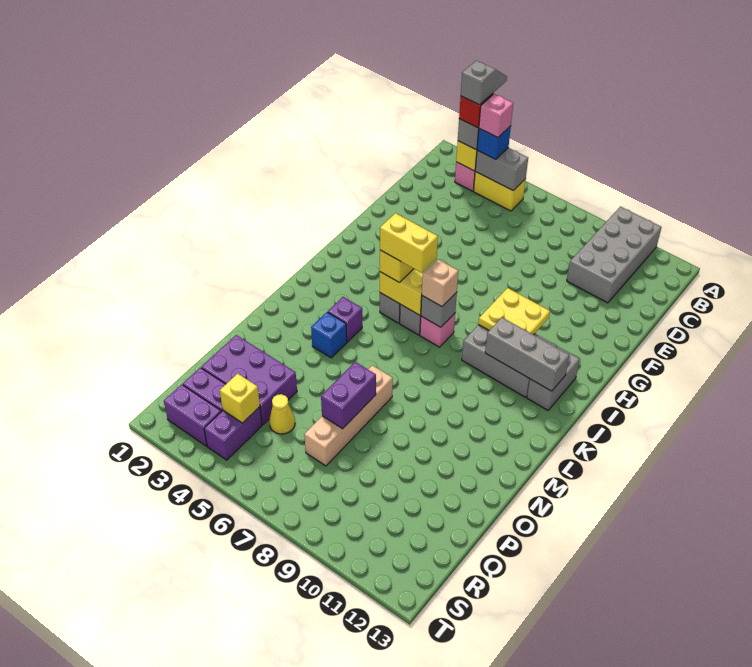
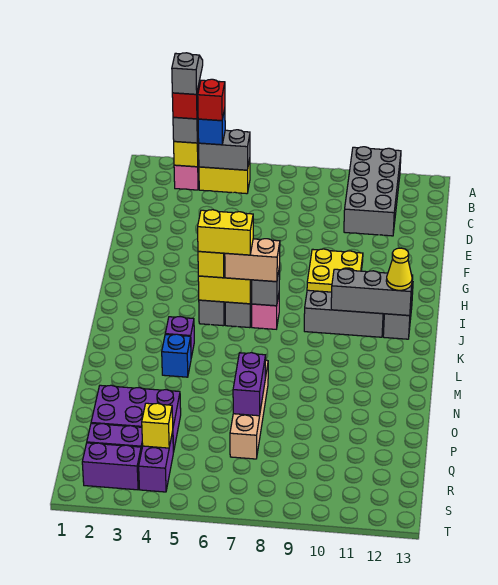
pink 1x1 brick [479,94,513,138] -> red 1x1 brick [198,79,225,121]
tan 1x1 brick [422,259,458,307] -> tan 1x2 brick [225,239,280,282]
yellow 1x1 cone [269,394,295,434] -> yellow 1x1 cone moved to [386,248,412,290]

